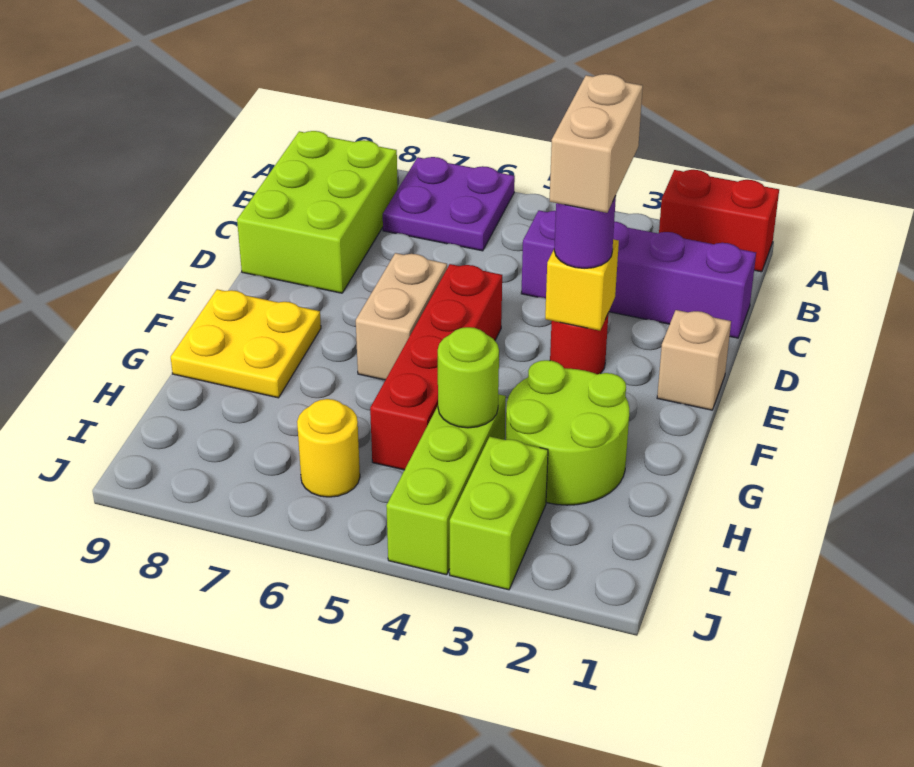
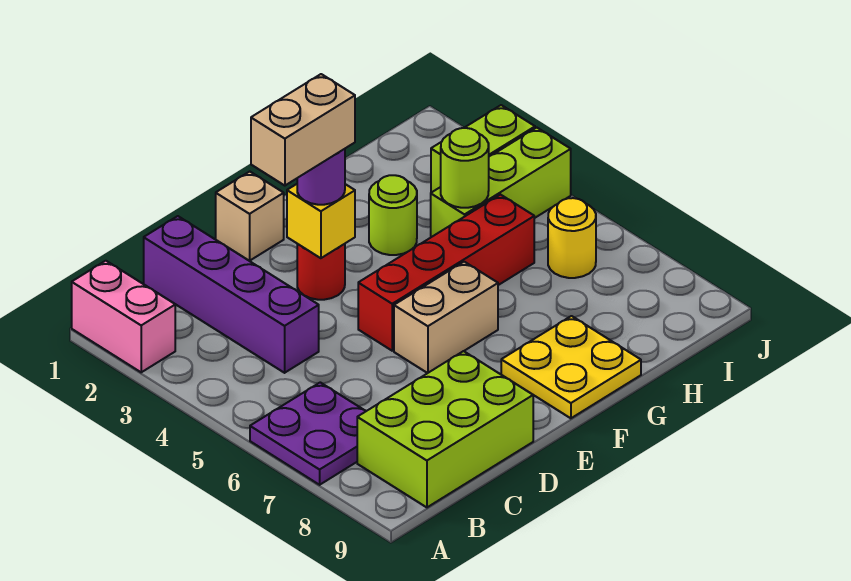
red 1x2 brick [659,170,779,272] -> pink 1x2 brick [72,261,175,372]
lime 2x2 round brick [506,360,629,505] -> lime 1x1 round brick [369,175,417,255]

